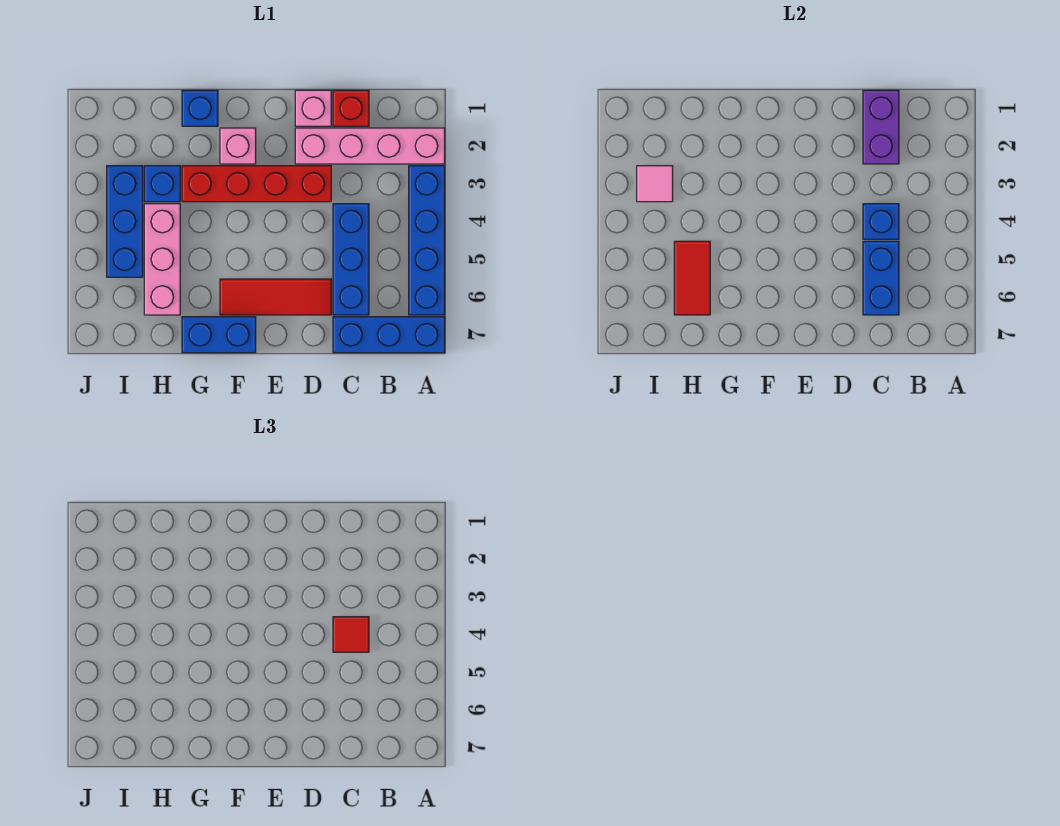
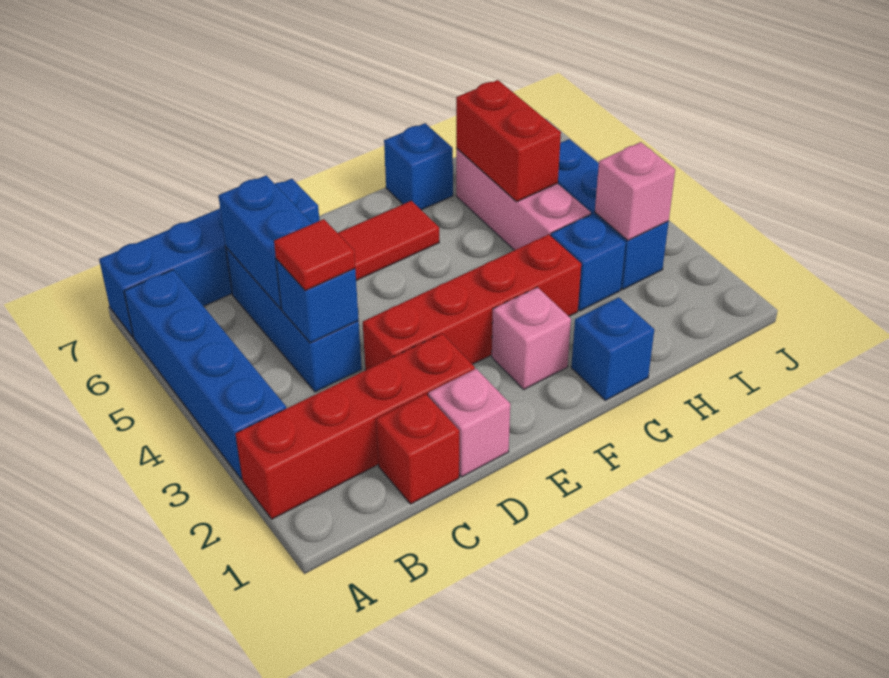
pink 1x4 brick [295,128,445,164] -> red 1x4 brick [236,334,475,519]
blue 1x3 brick [333,317,445,353] -> blue 1x4 brick [99,179,319,337]
purple 1x2 brick [863,90,899,164] -> none
blue 1x2 brick [182,317,256,353] -> blue 1x1 brick [384,123,453,210]
red 1x2 tile [674,241,710,315] -> red 1x2 brick [456,80,561,202]
pink 1x1 tile [637,166,673,202] -> pink 1x1 brick [595,142,675,240]

